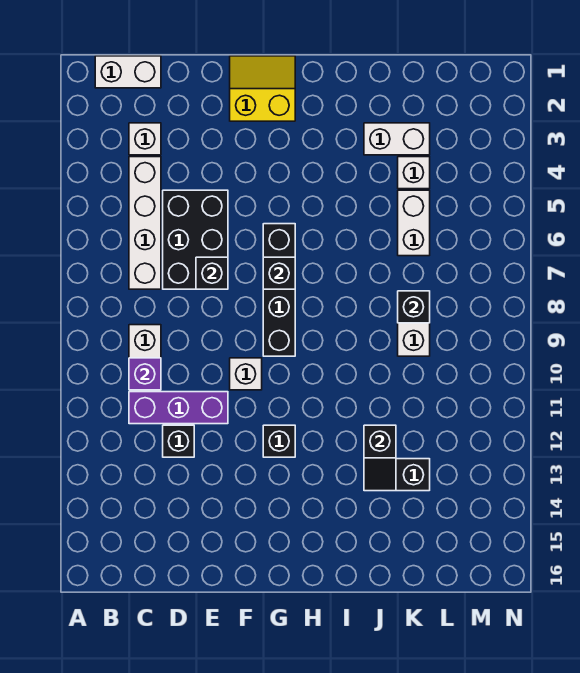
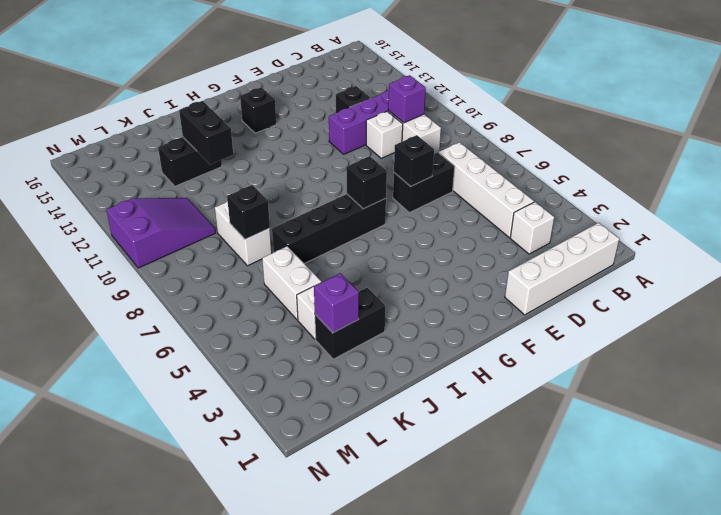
white 1x2 brick [95,56,161,88] -> white 1x4 brick [505,223,619,315]
black 2x3 brick [163,190,228,289] -> black 1x2 brick [393,152,455,213]
yellow 2x2 slope [230,56,295,121] -> none
white 1x1 brick [230,358,262,390] -> white 1x1 brick moved to [366,111,403,158]
black 1x4 brick [263,224,295,356] -> black 1x4 brick turned to [272,194,386,264]
black 1x1 brick [263,425,295,457] -> black 1x1 brick moved to [240,87,276,133]
white 1x2 brick [364,123,430,155] -> black 1x2 brick [315,288,385,359]
black 1x2 slope [364,425,396,491] -> black 1x2 brick [179,101,233,164]
none -> purple 1x1 brick [314,273,359,333]
none -> purple 2x3 slope [106,198,216,268]

